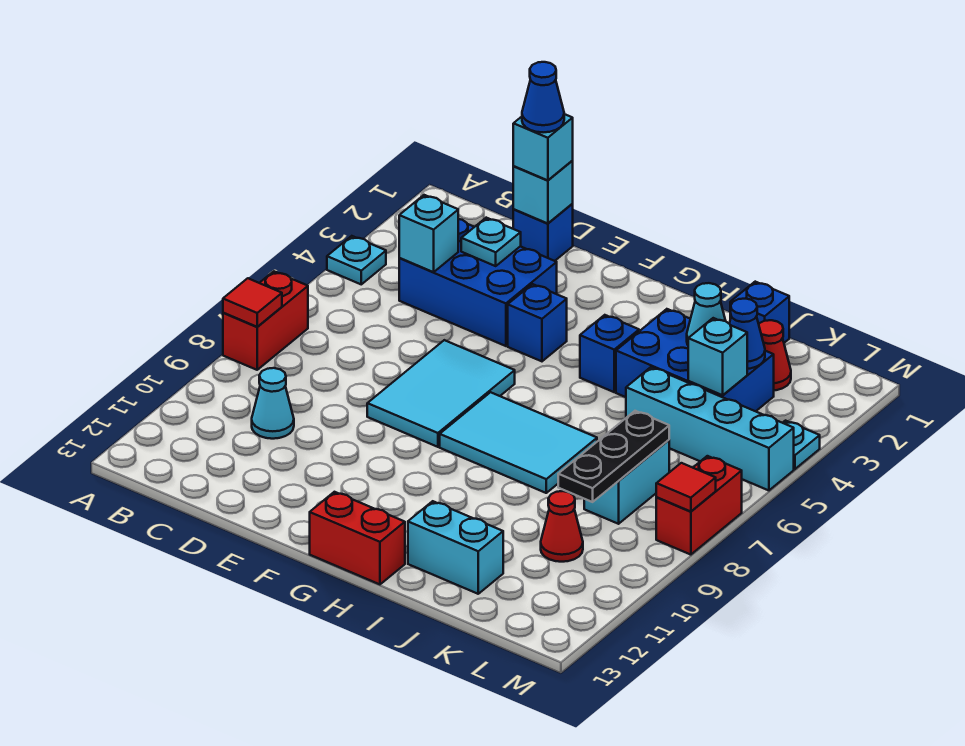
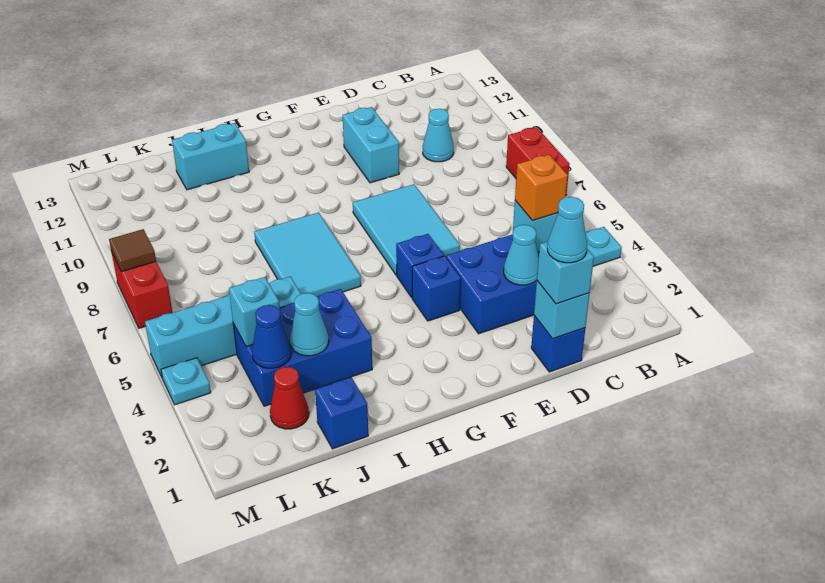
red 1x1 tile [223,278,282,327] -> none
none -> orange 1x1 brick [515,155,568,221]
blue 1x1 cone [522,62,564,132] -> cyan 1x1 cone [547,197,587,263]
cyan 1x1 plate [461,218,521,266] -> cyan 1x1 cone [504,225,539,285]
cyan 2x3 tile [440,392,597,493] -> cyan 2x3 tile turned to [254,212,361,296]
red 1x2 brick [310,492,405,584] -> none
blue 1x1 brick [580,315,639,392] -> blue 1x1 brick moved to [396,234,444,297]
cyan 1x2 brick [584,440,669,524] -> cyan 1x2 brick moved to [343,107,399,183]
black 1x3 plate [558,411,669,502] -> none
red 1x1 cone [541,491,583,562] -> none
red 1x1 tile [656,463,716,512] -> brown 1x1 tile [109,229,156,272]

